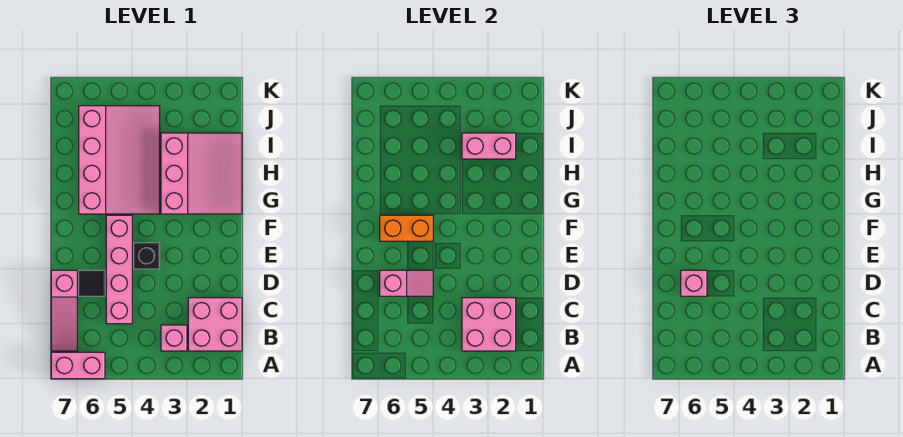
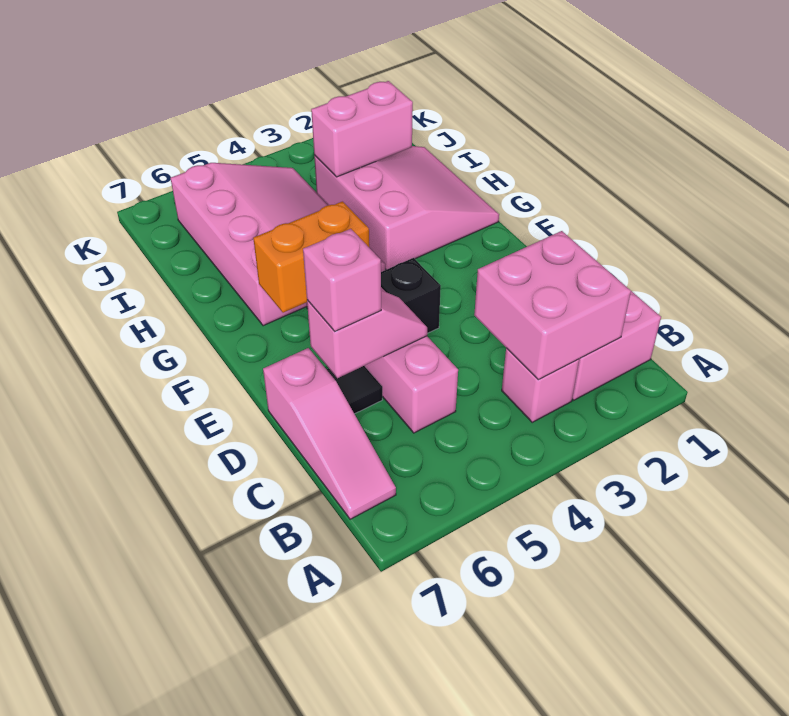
pink 1x2 brick [51,352,105,379] -> none

